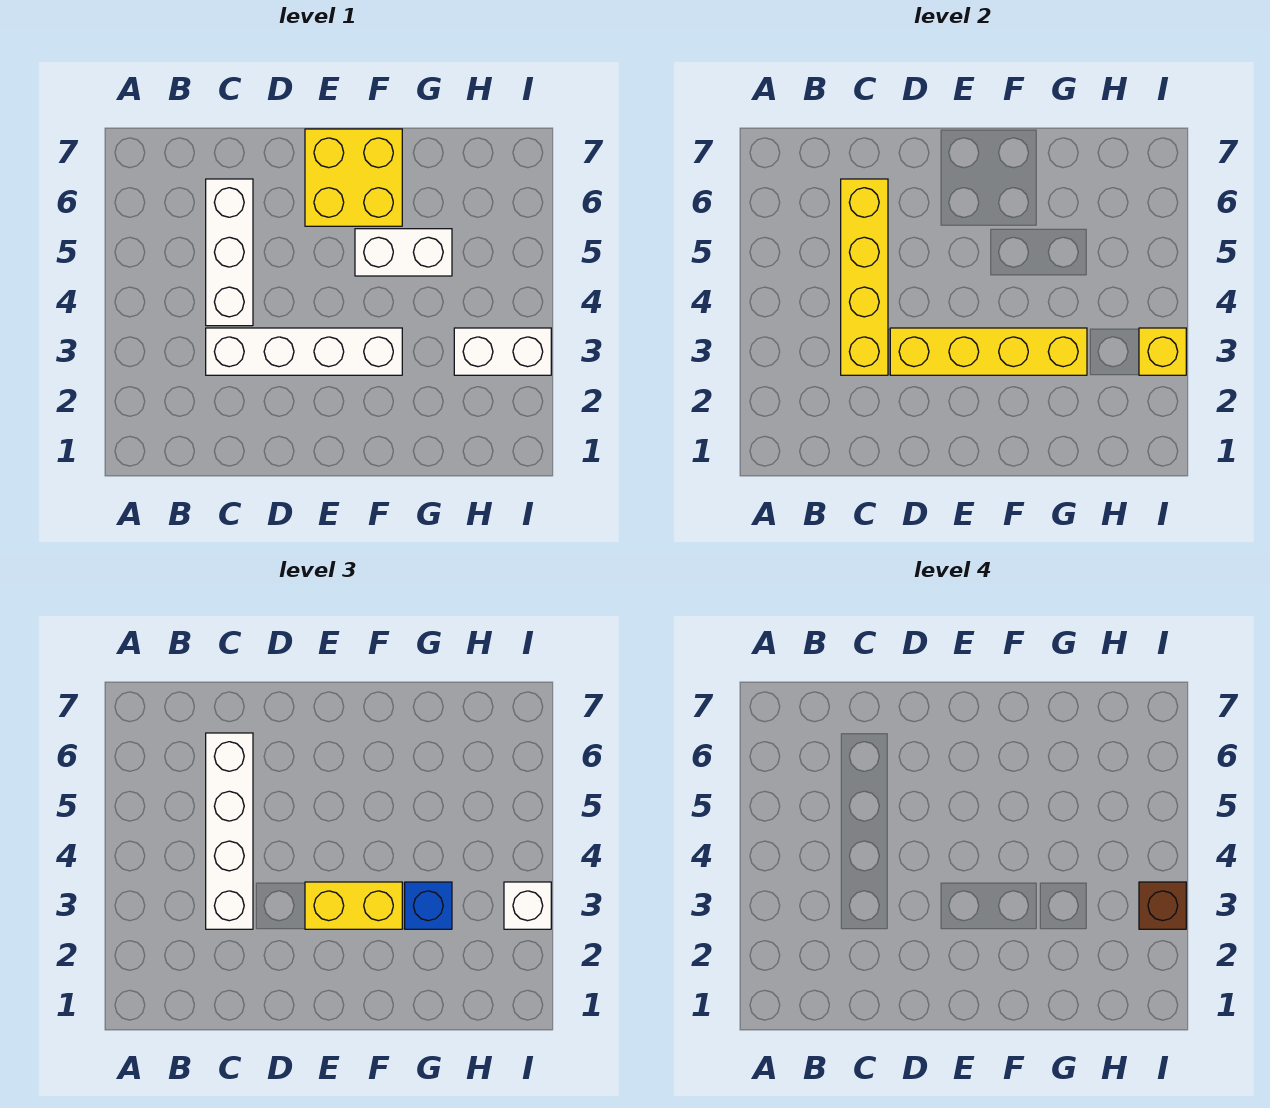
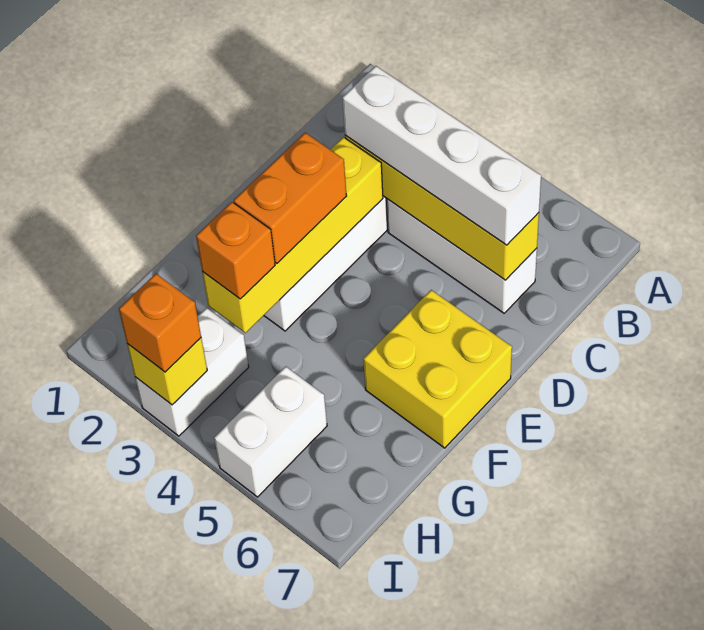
yellow 1x2 brick [305,882,402,929] -> orange 1x2 brick [234,133,347,263]
white 1x2 brick [355,229,452,276] -> white 1x2 brick moved to [214,366,327,497]
blue 1x1 brick [405,882,452,929] -> orange 1x1 brick [196,202,275,299]
white 1x1 brick [504,882,551,929] -> orange 1x1 brick [119,274,201,372]
brown 1x1 brick [1139,882,1186,929] -> none

